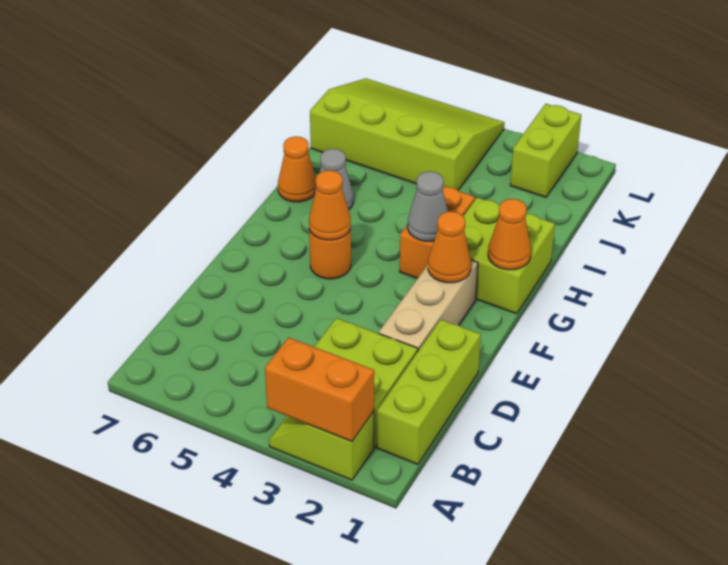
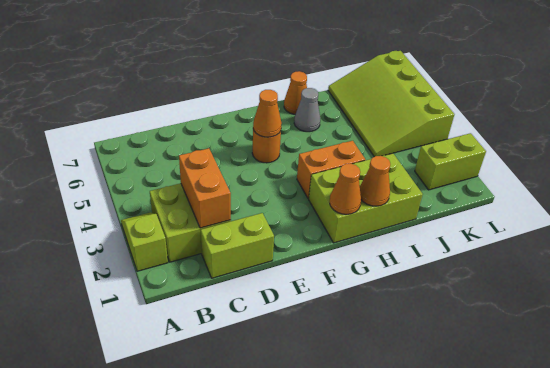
orange 1x2 brick [265,337,374,442] -> orange 1x2 brick moved to [179,148,231,228]
lime 1x3 brick [377,319,481,465] -> lime 1x2 brick [201,213,274,278]
tan 1x3 brick [379,260,478,351] -> none
orange 1x1 cone [428,212,471,283] -> orange 1x1 cone moved to [360,156,390,206]
lime 2x2 brick [463,197,555,314] -> lime 2x3 brick [309,153,423,243]
grey 1x1 cone [408,171,448,241] -> none
lime 3x4 slope [310,78,504,190] -> lime 3x4 slope turned to [328,51,454,157]

